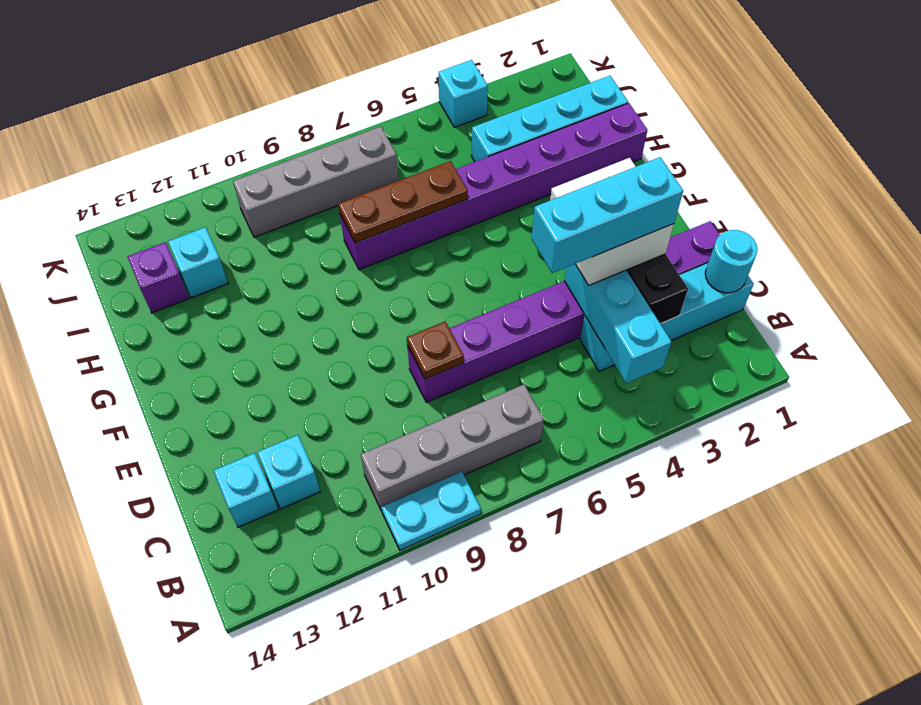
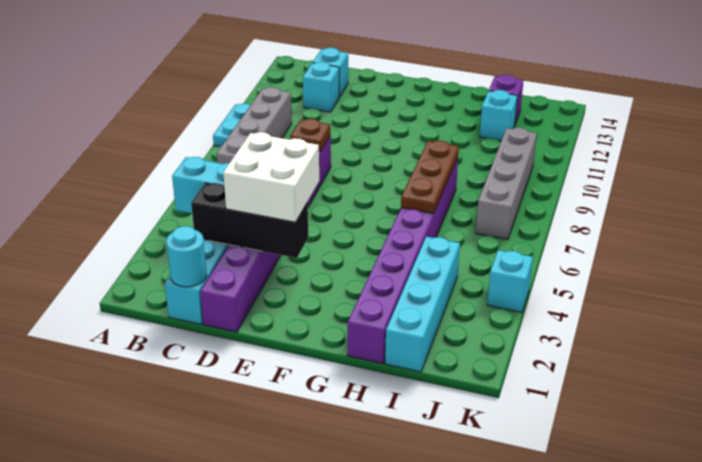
cyan 1x3 brick [532,157,683,273] -> none

